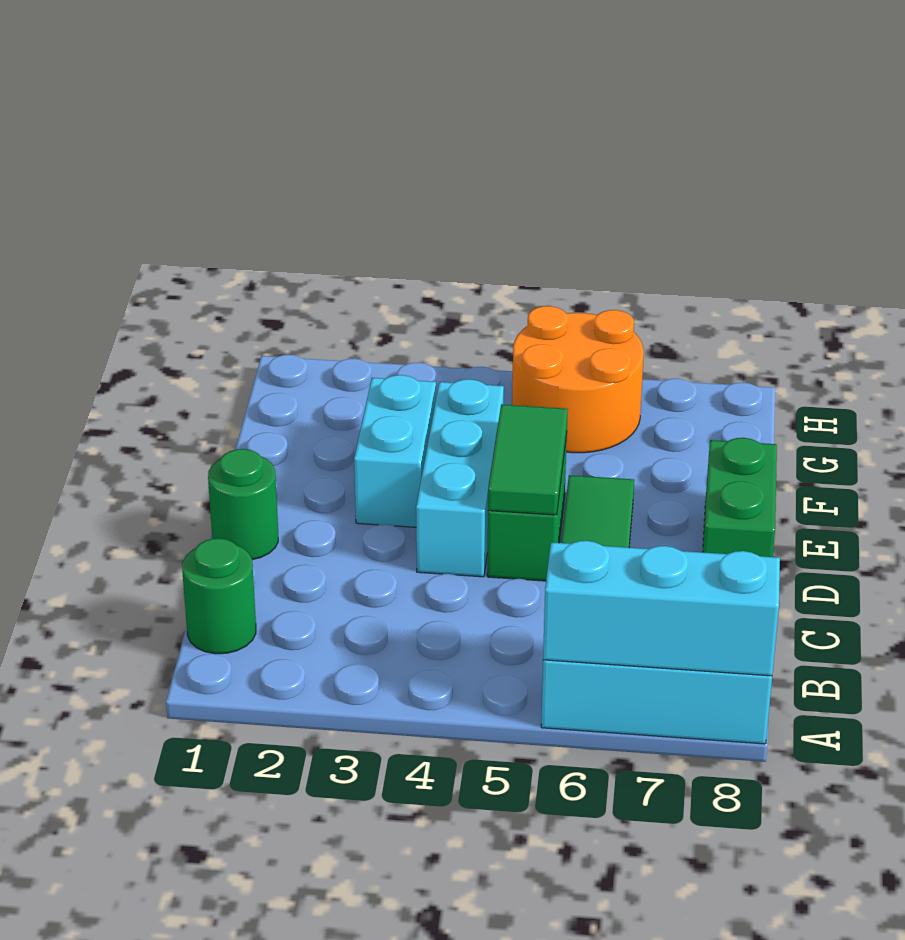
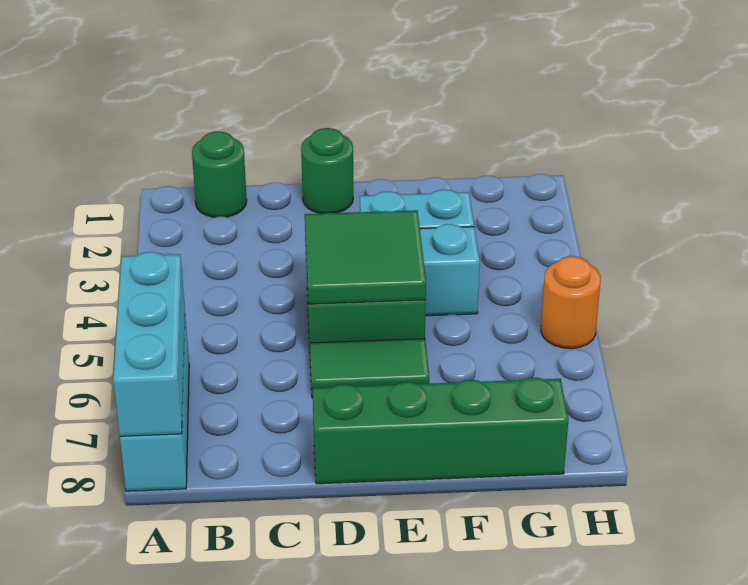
green 1x2 tile [488,405,568,515] -> green 2x2 tile [305,210,426,304]
green 1x2 brick [703,438,777,557] -> green 1x4 brick [313,377,568,484]
orange 2x2 round brick [512,306,644,453] -> orange 1x1 round brick [541,256,601,349]

